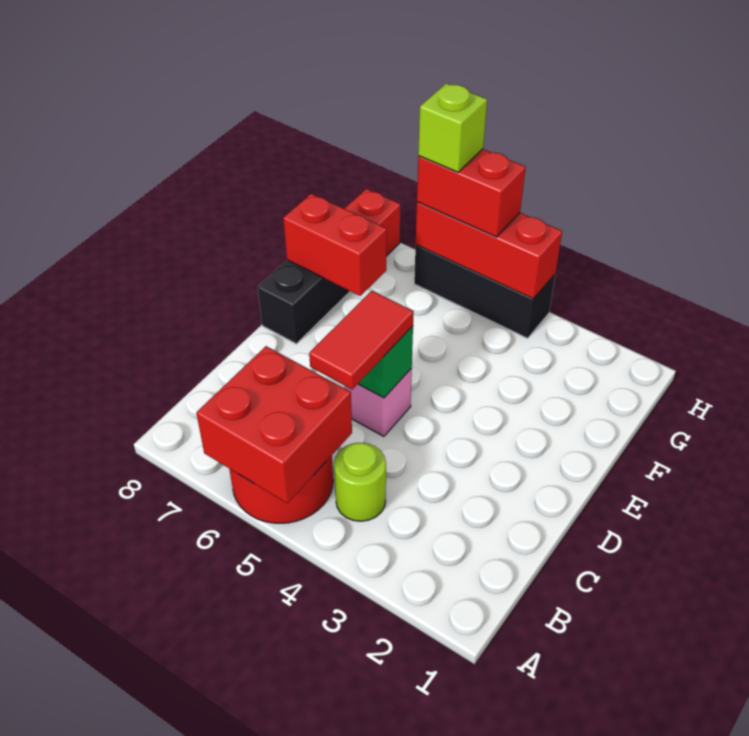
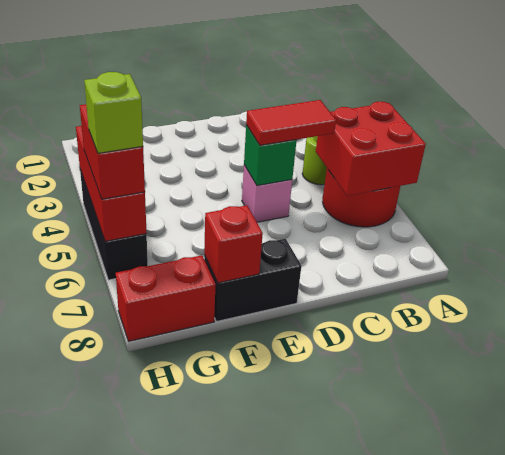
red 1x2 brick [283,194,387,296] -> red 1x1 brick [204,205,263,283]

